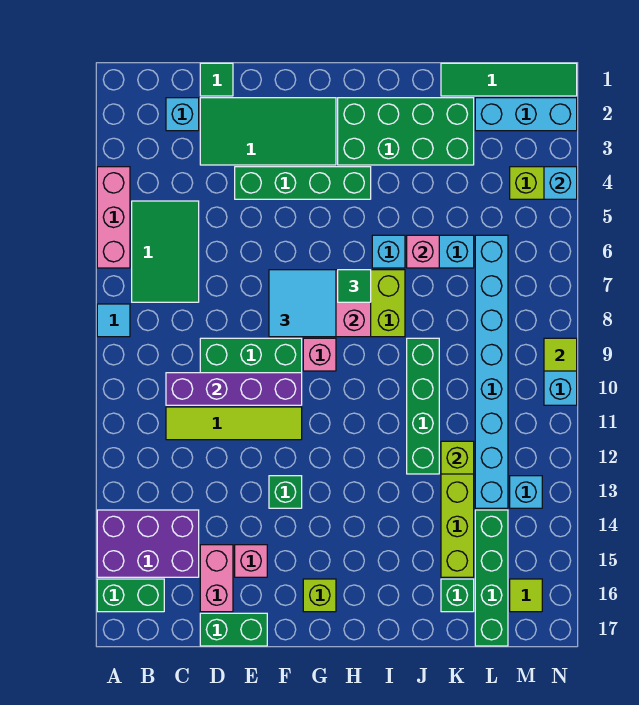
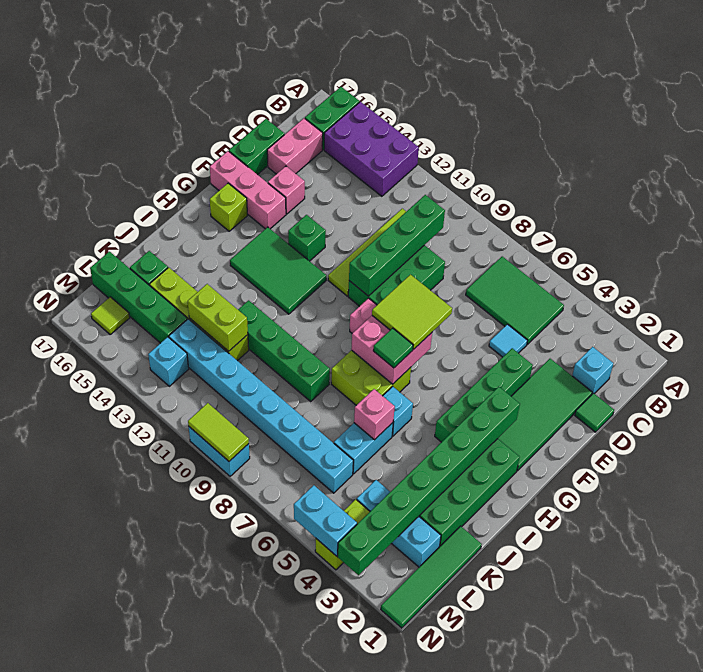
pink 1x3 brick [97,167,130,268] -> pink 1x3 brick moved to [210,151,286,229]
cyan 1x1 tile [97,304,130,337] -> cyan 1x1 tile moved to [489,324,527,357]
purple 2x3 brick [97,510,199,577] -> purple 2x3 brick turned to [324,102,419,196]
purple 1x4 brick [166,373,302,405] -> green 1x4 brick [349,195,445,296]
pink 1x2 brick [200,545,233,612] -> pink 1x2 brick turned to [267,118,323,174]
cyan 2x2 tile [269,270,336,337] -> lime 2x2 tile [372,275,452,349]
none -> green 1x8 brick [338,387,520,575]
none -> green 2x3 tile [230,227,326,314]
lime 1x1 brick [441,441,474,474] -> lime 1x2 brick [188,284,248,351]
cyan 1x3 brick [475,98,577,131] -> cyan 1x3 brick turned to [357,480,441,567]
cyan 1x1 brick [544,167,577,199] -> cyan 1x2 brick [294,485,357,556]
lime 1x1 tile [544,338,577,371] -> lime 1x2 tile [188,403,249,461]

